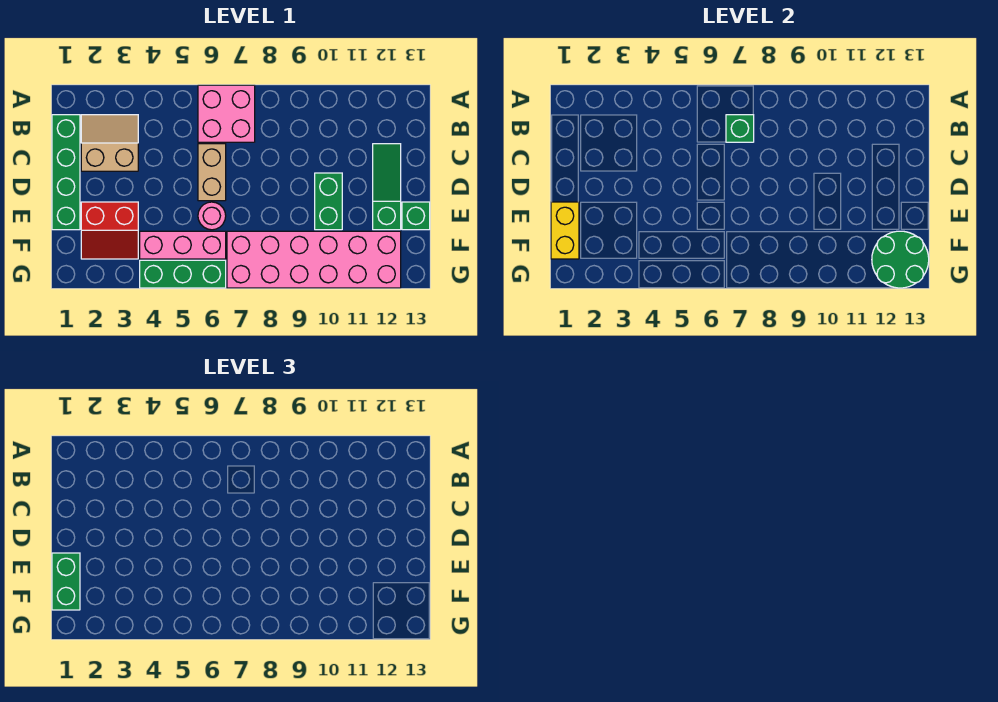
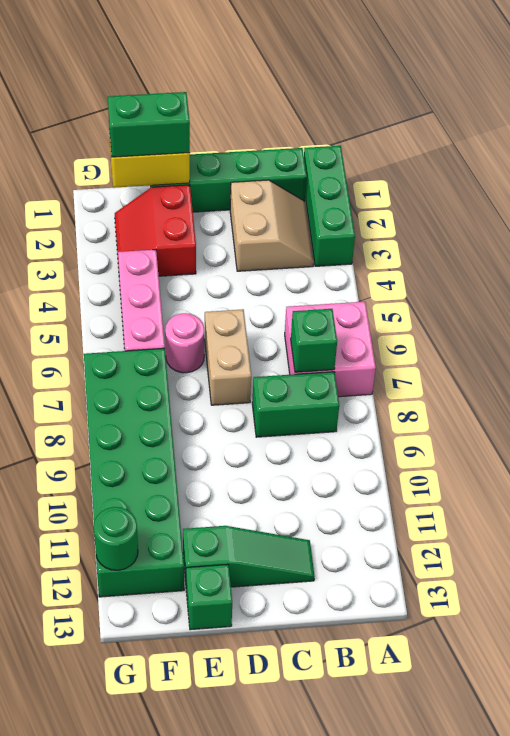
tan 1x2 brick [198,144,226,201] -> tan 1x2 brick turned to [205,309,251,405]
green 1x2 brick [315,173,342,230] -> green 1x2 brick moved to [252,372,339,437]
pink 2x6 brick [227,231,401,288] -> green 2x6 brick [84,348,184,597]
green 2x2 round brick [872,231,929,288] -> green 1x1 round brick [94,507,138,570]
green 1x3 brick [140,260,226,288] -> green 1x3 brick moved to [304,146,355,266]

